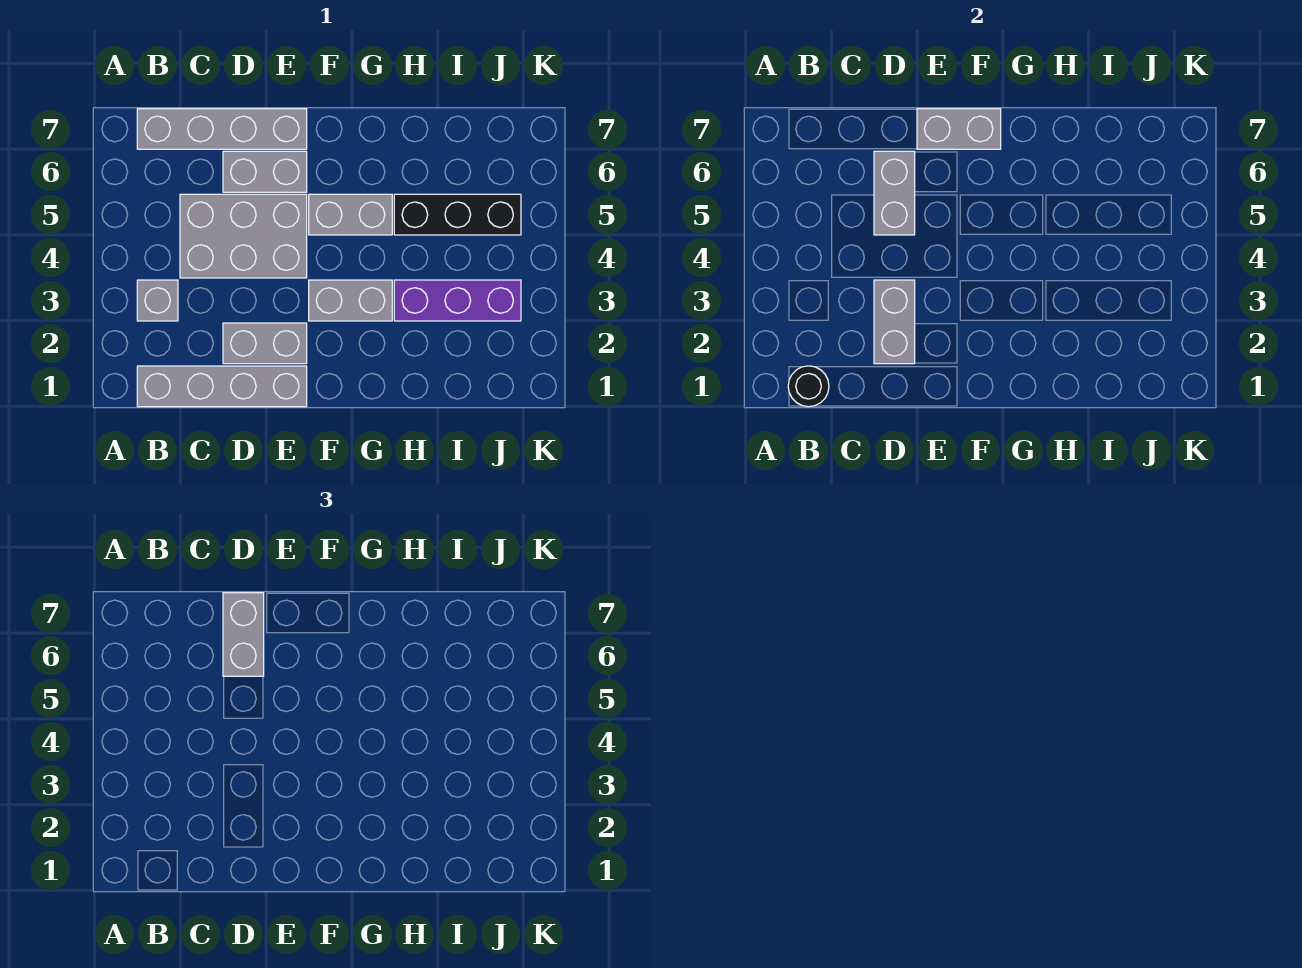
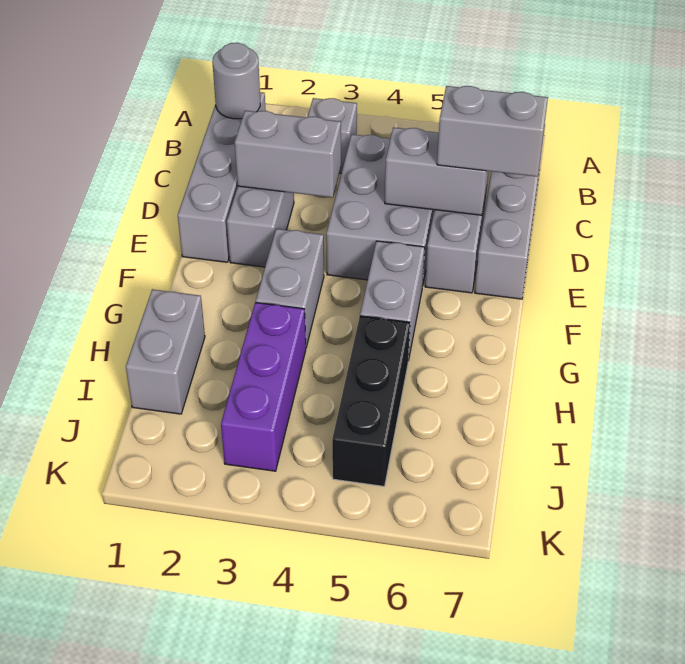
black 1x1 round brick [788,366,829,407] -> grey 1x1 round brick [212,43,260,119]
grey 1x2 brick [917,109,1001,149] -> grey 1x2 brick moved to [126,289,205,414]

